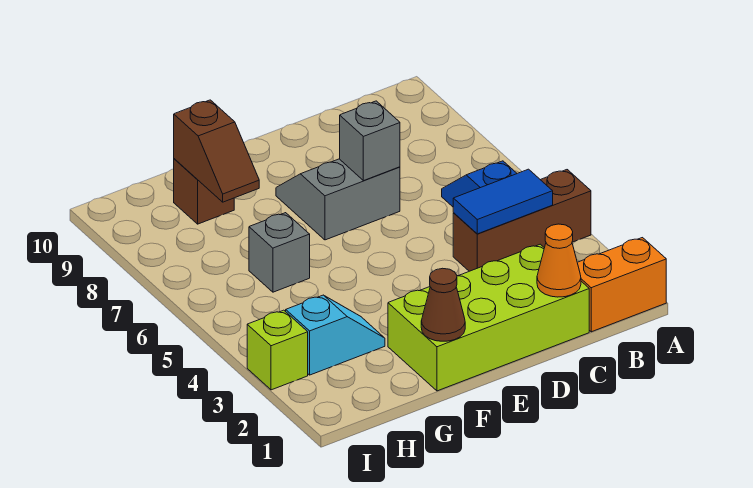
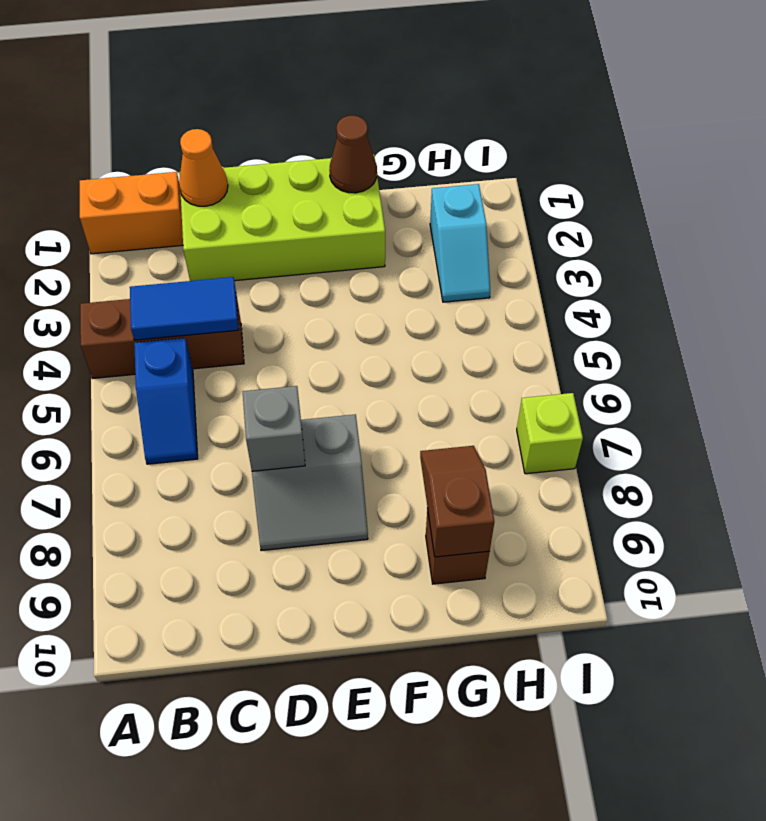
cyan 1x2 slope [286,295,385,375] -> cyan 1x2 slope turned to [430,184,490,302]
grey 1x1 brick [249,213,310,292] -> none
lime 1x1 brick [247,310,308,390] -> lime 1x1 brick moved to [517,393,583,474]

